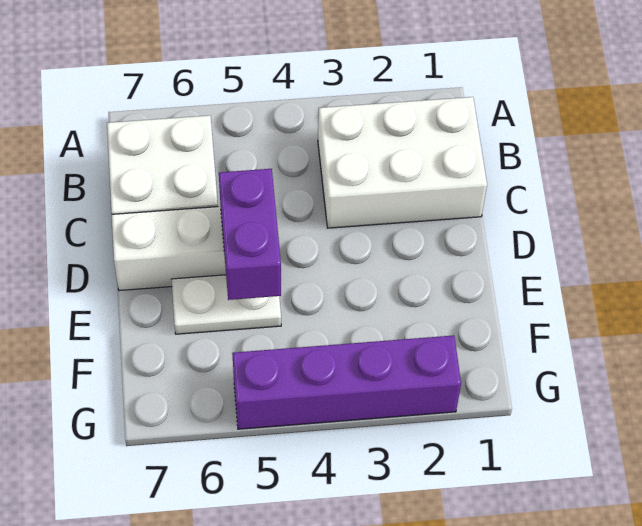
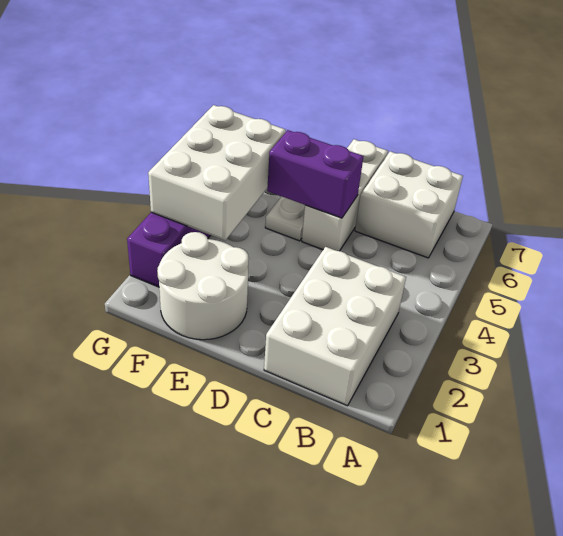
none -> white 2x2 round brick [157,232,249,340]
none -> white 2x3 brick [148,105,286,241]

